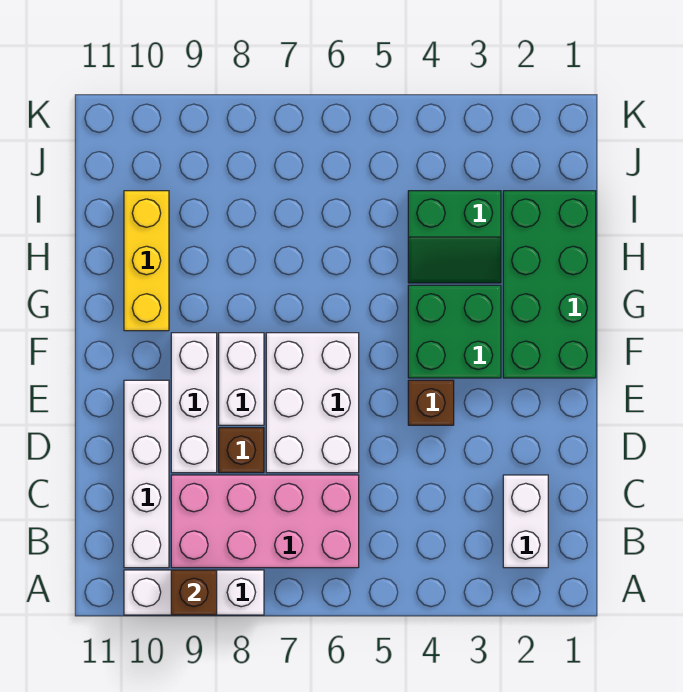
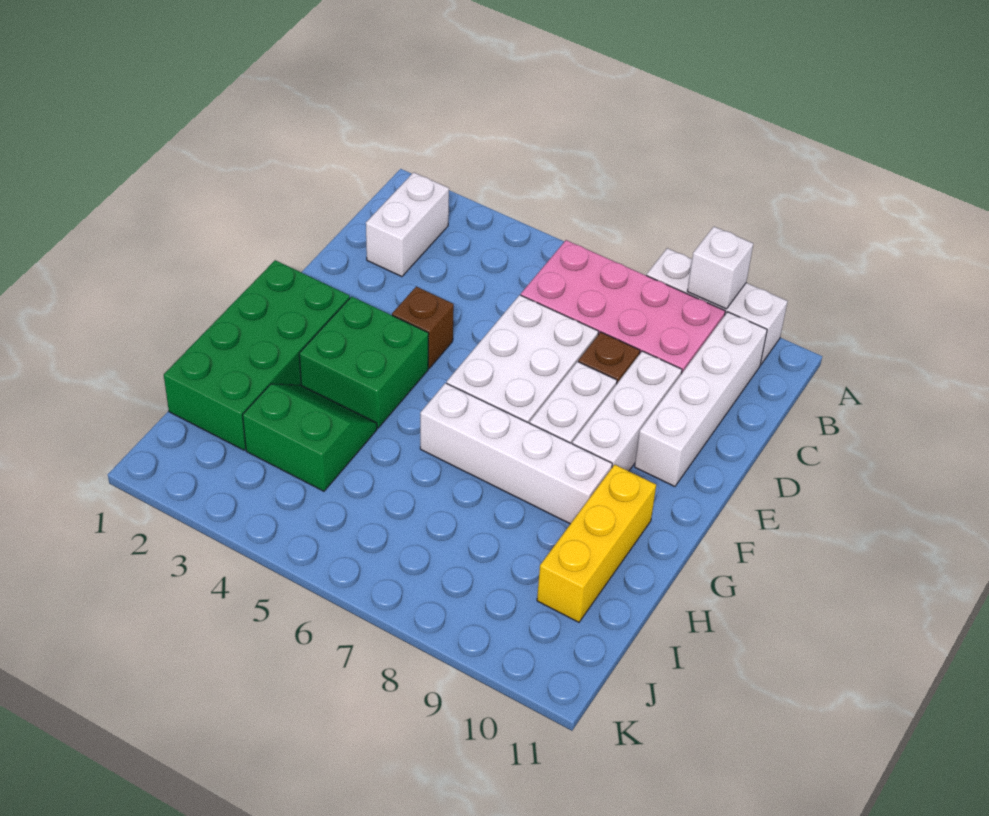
brown 1x1 brick [171,570,217,615] -> white 1x1 brick [687,227,753,309]
none -> white 1x4 brick [420,383,612,524]

